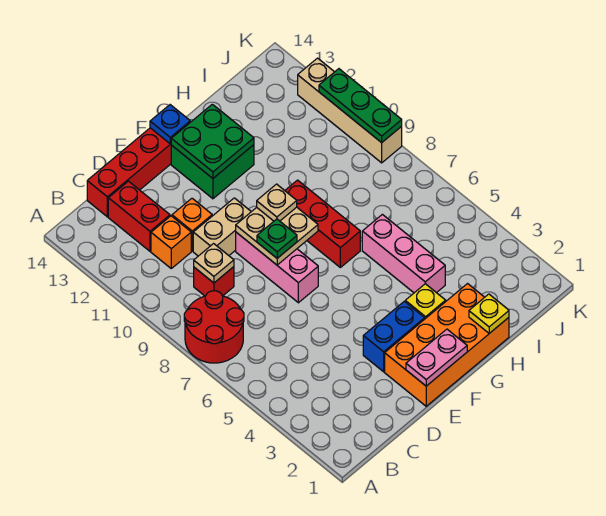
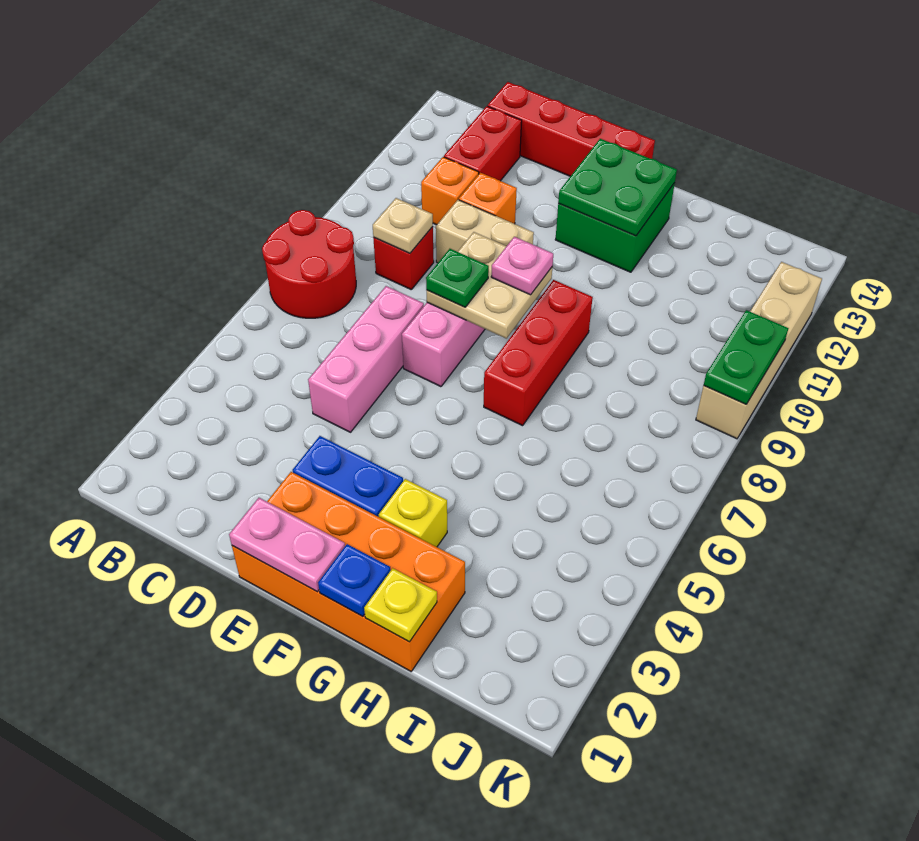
tan 1x1 plate [257,184,297,221] -> pink 1x1 plate [491,237,553,295]
blue 1x1 plate [150,105,190,144] -> blue 1x1 plate moved to [318,544,391,617]
pink 1x3 brick [362,214,445,293] -> pink 1x3 brick moved to [308,286,424,432]
green 1x3 plate [319,69,402,143] -> green 1x2 plate [704,310,788,404]

